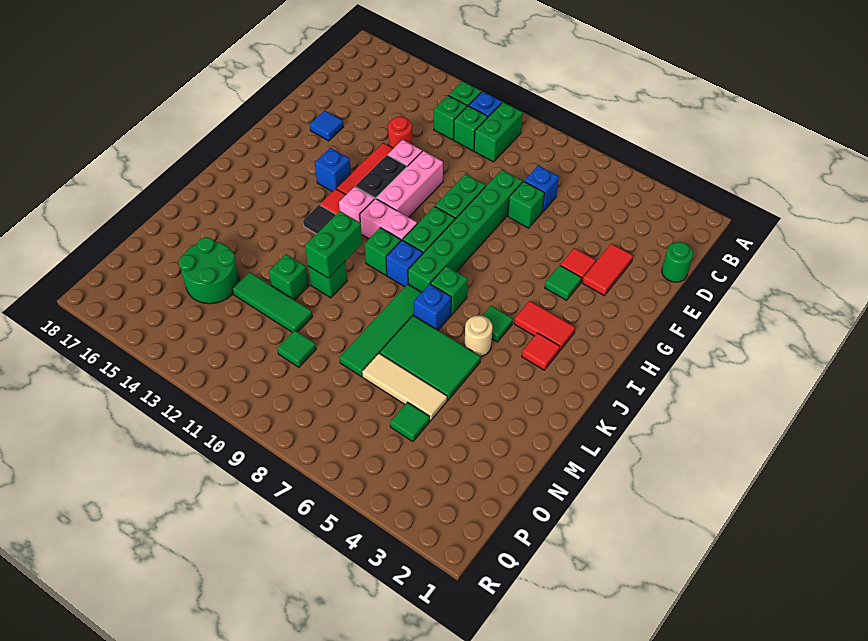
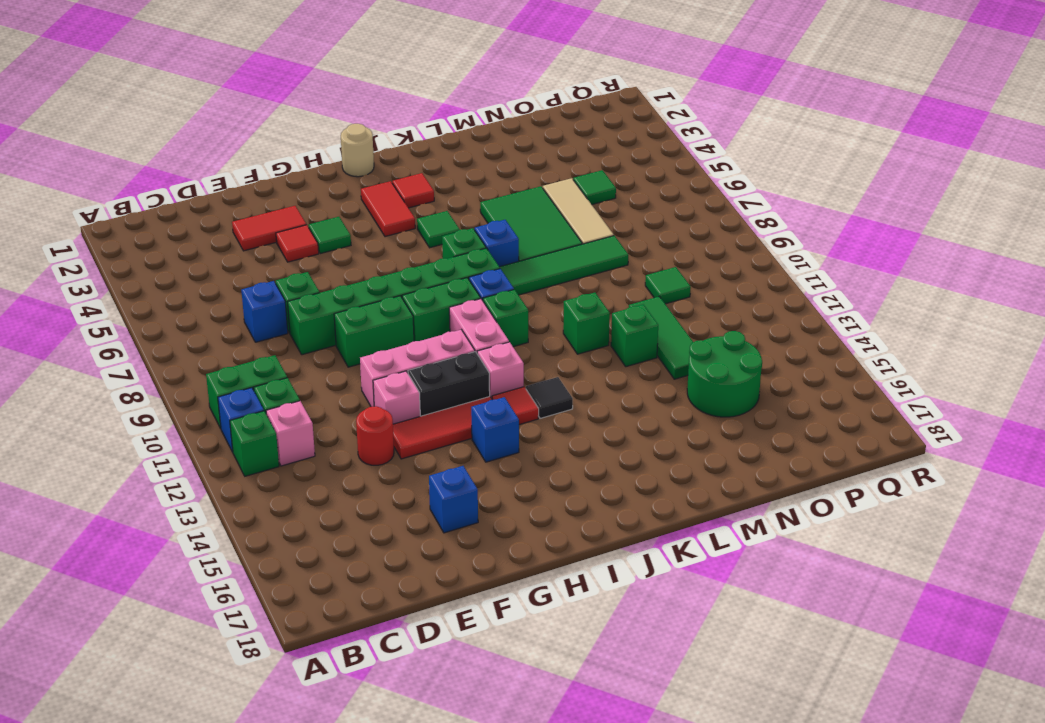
green 1x1 brick [434,95,467,140] -> pink 1x1 brick [266,401,315,466]
green 1x1 round brick [662,242,693,282] -> none
blue 1x1 tile [310,111,343,141] -> blue 1x1 brick [429,466,478,533]
tan 1x1 round brick [464,315,493,356] -> tan 1x1 round brick moved to [341,124,374,177]
green 1x2 brick [305,211,362,278] -> none

